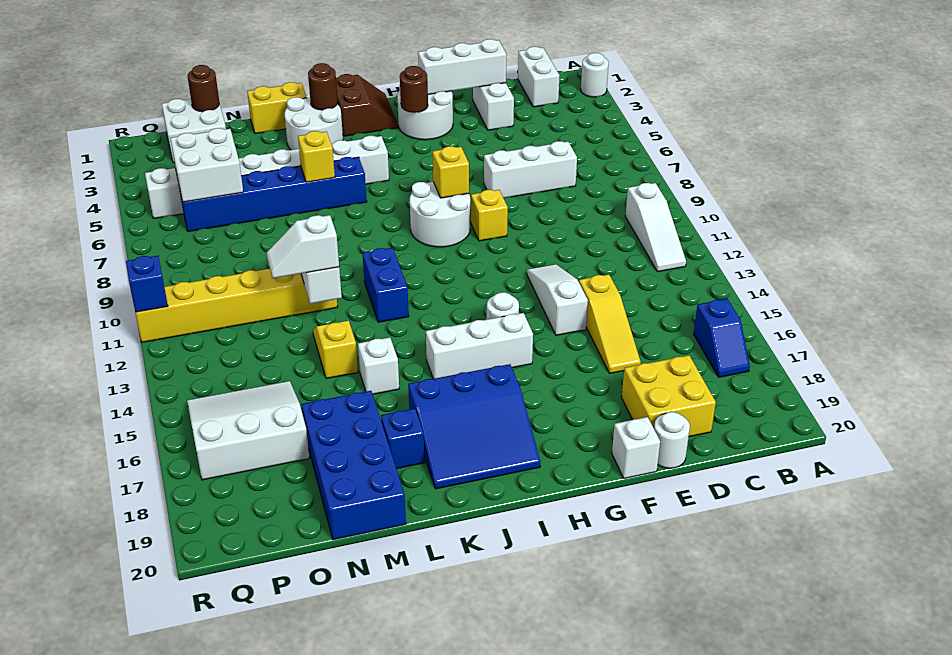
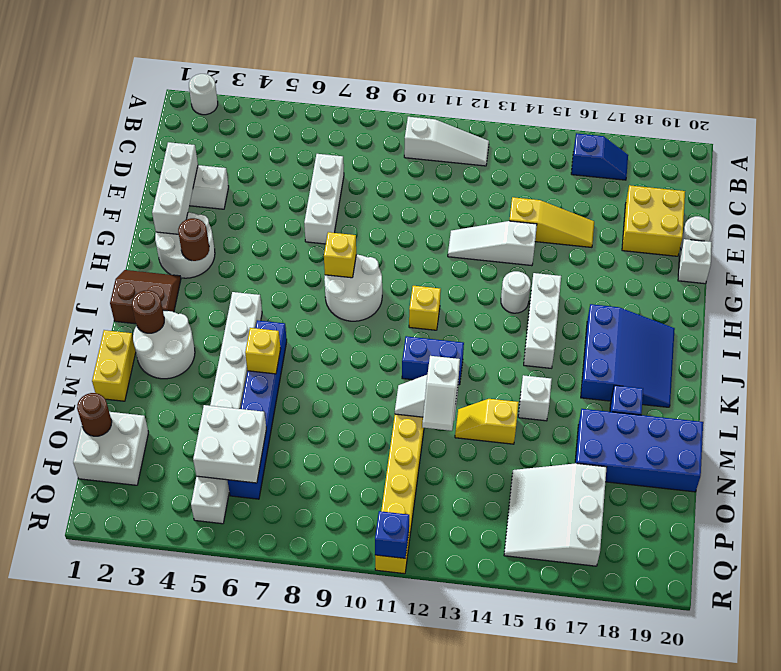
white 1x2 brick [518,47,560,107] -> none
yellow 1x1 brick [471,190,508,241] -> yellow 1x1 brick moved to [409,286,441,330]

